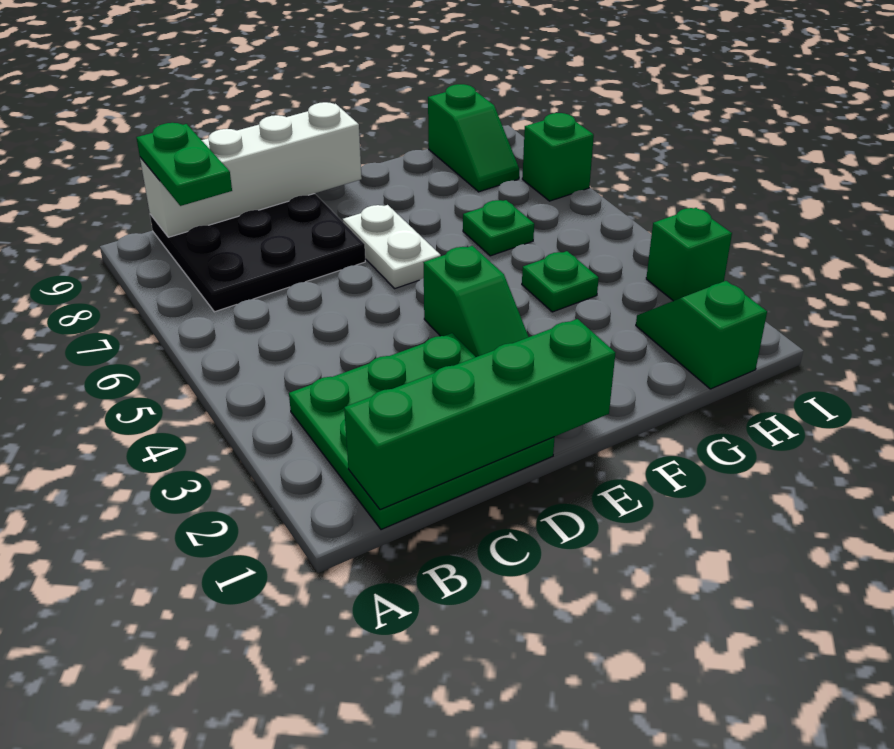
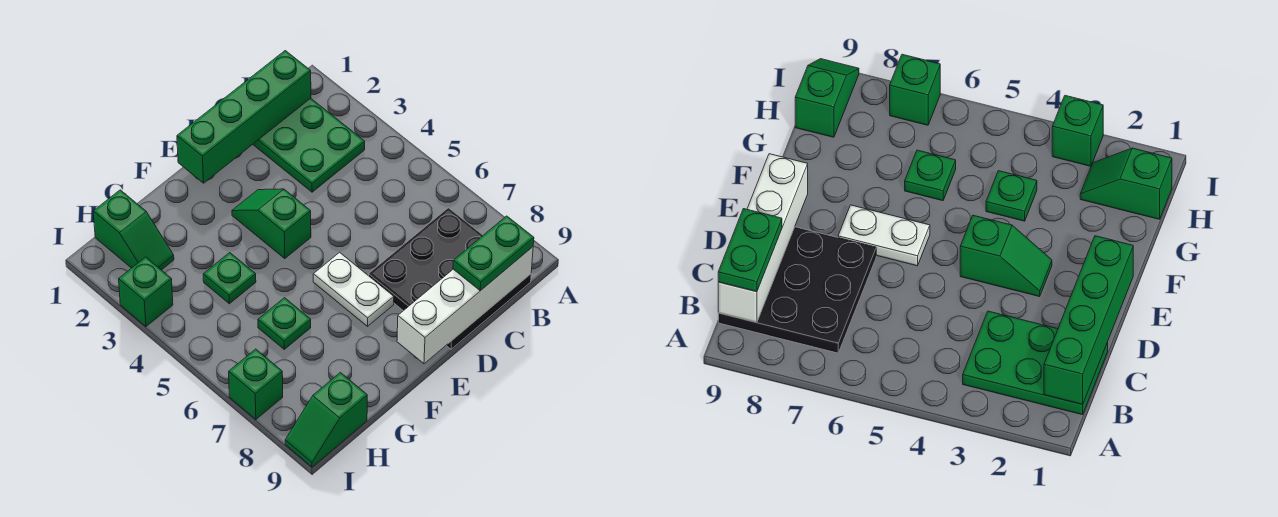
green 3x3 plate [289,333,555,530] -> green 2x3 plate [253,98,365,192]
green 1x2 plate [136,123,232,206] -> green 1x2 plate turned to [453,216,534,291]
green 1x2 slope [428,84,519,192] -> green 1x2 slope turned to [285,372,367,467]

